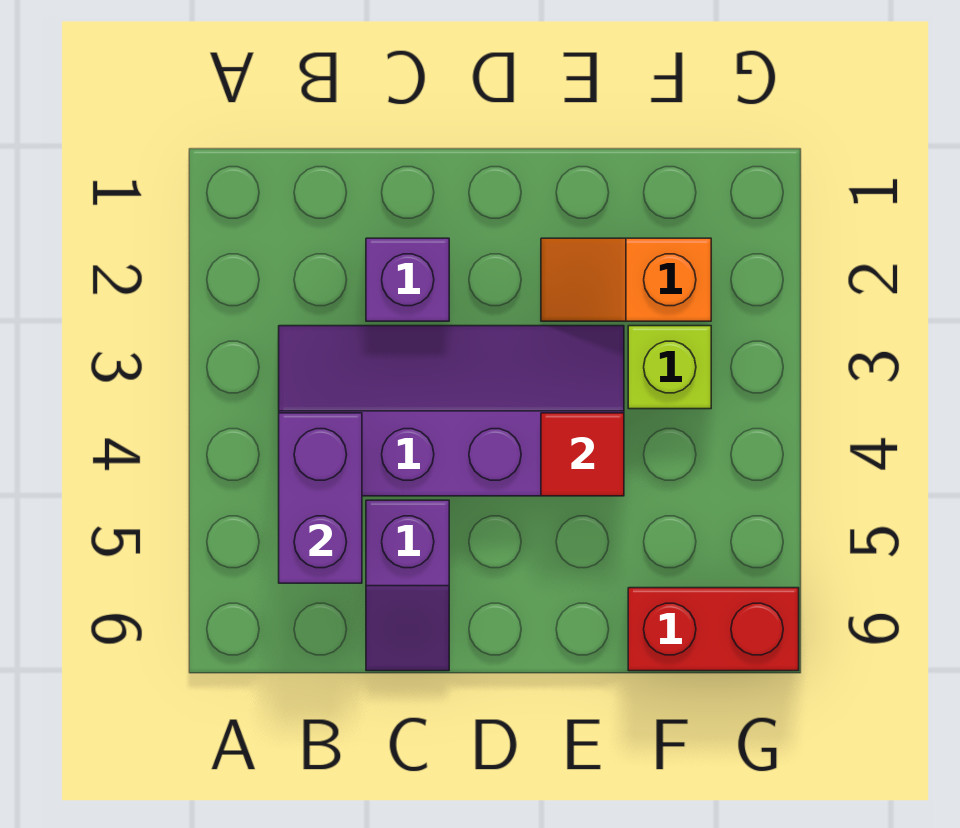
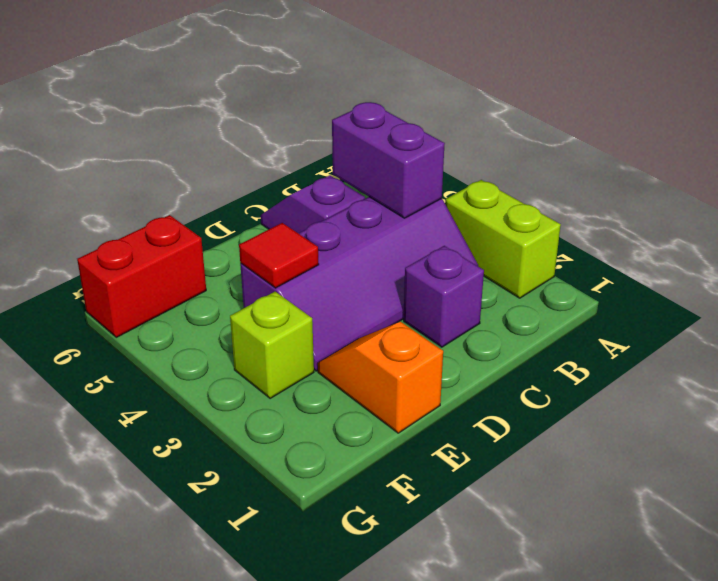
none -> lime 1x2 brick [445,180,561,298]
orange 1x2 slope [541,238,711,321] -> orange 1x2 slope turned to [318,322,443,433]

